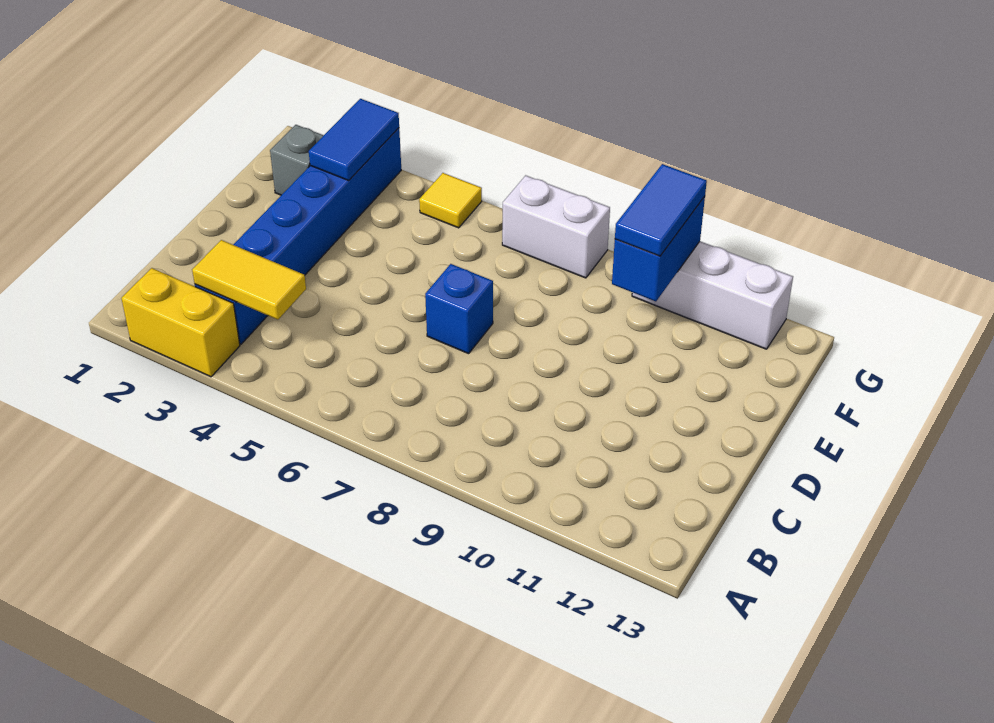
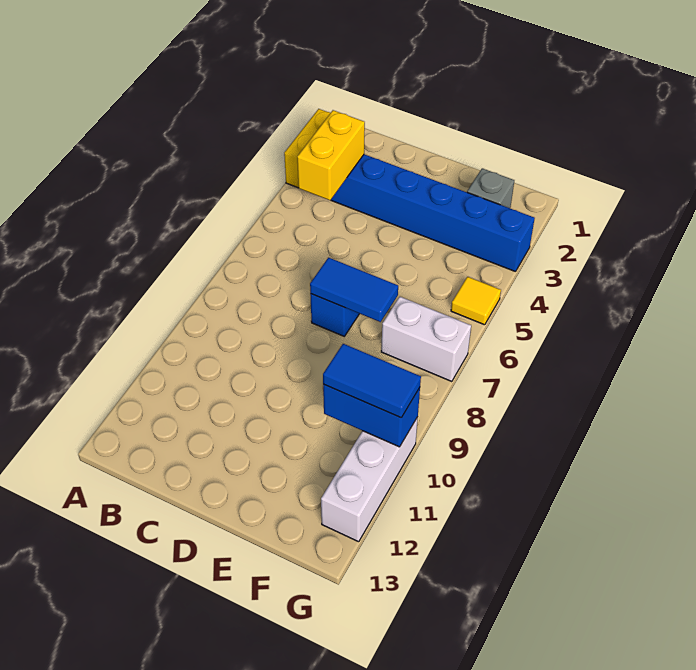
yellow 1x2 tile [192,240,306,320] -> yellow 1x2 brick [297,110,365,200]
blue 1x2 tile [309,99,399,180] -> blue 1x2 tile moved to [310,258,398,322]
white 1x2 brick [502,175,610,278] -> white 1x2 brick turned to [381,297,471,382]

